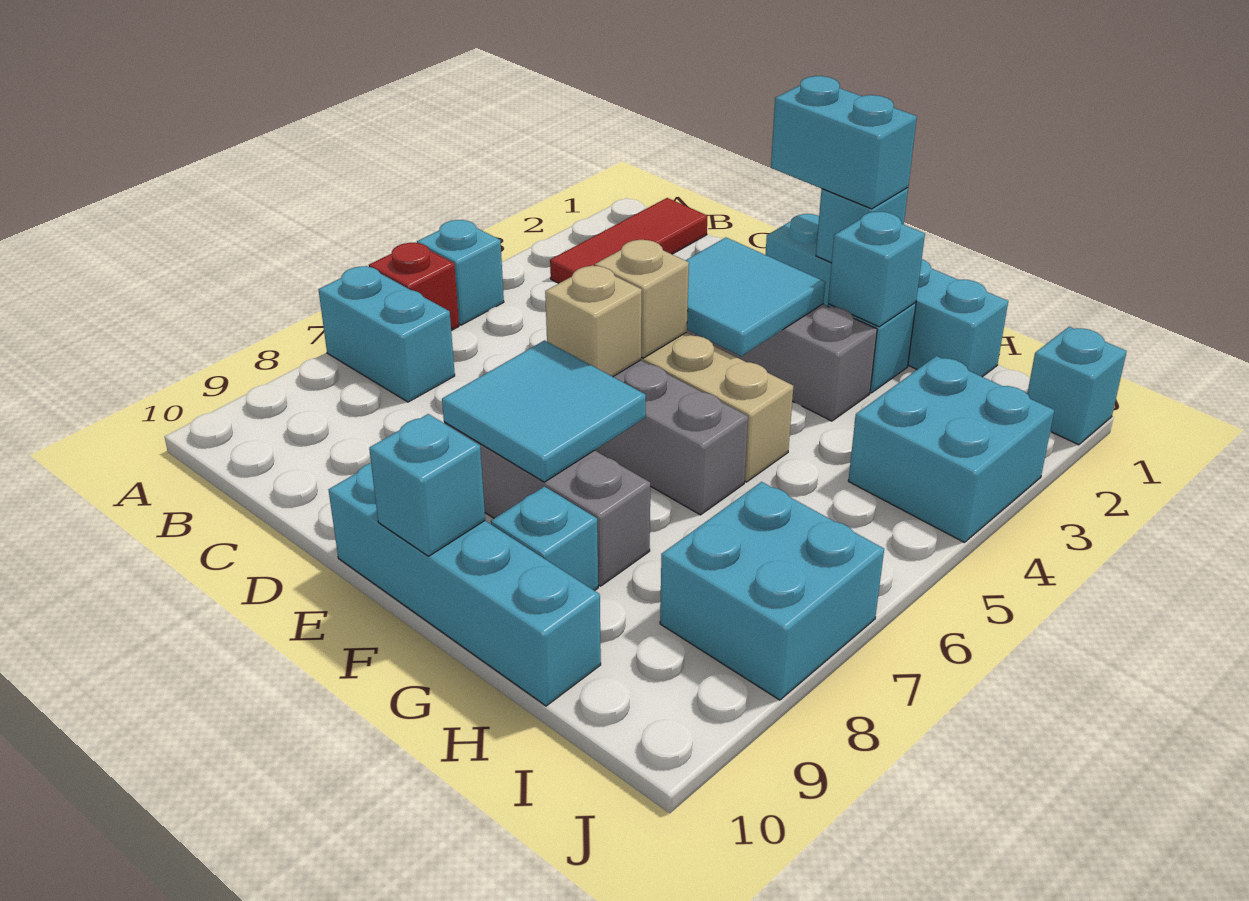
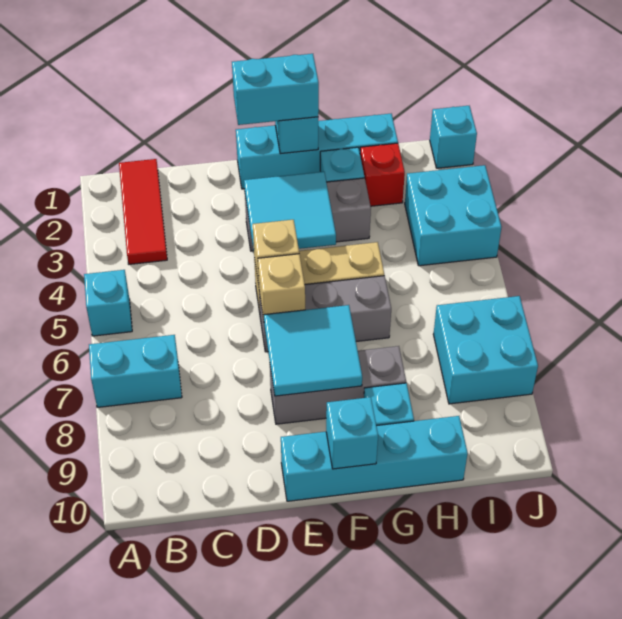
red 1x1 brick [369,243,459,331] -> red 1x1 brick moved to [360,143,405,206]
cyan 1x1 brick [828,212,925,327] -> none

